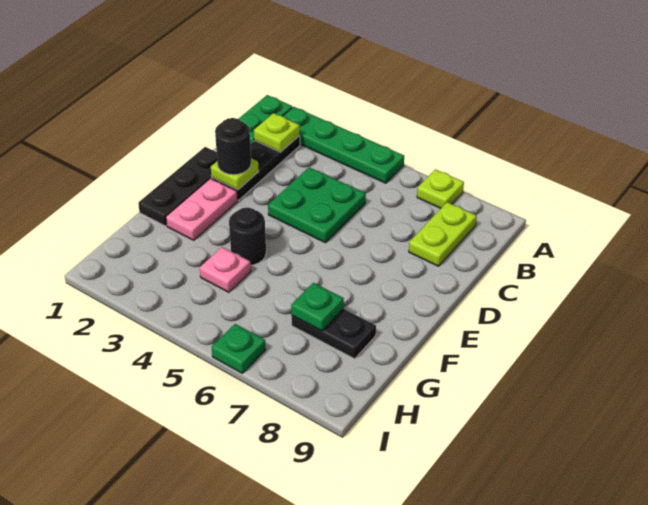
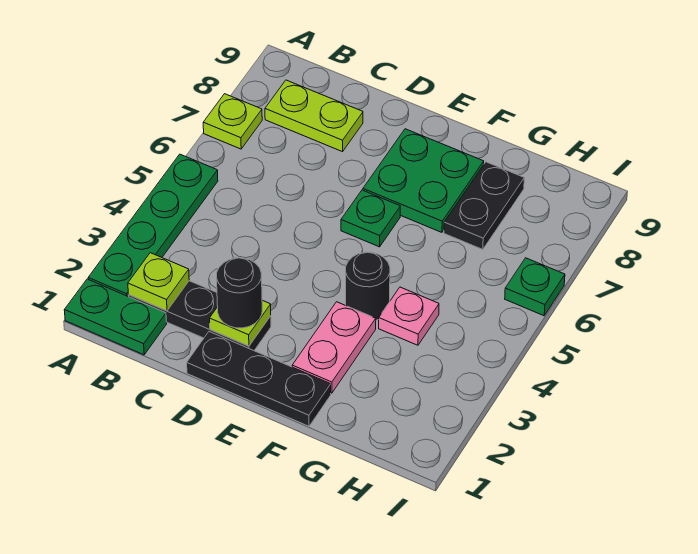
green 2x2 plate [268,167,366,243] -> green 2x2 plate moved to [363,129,484,232]
pink 1x2 plate [166,178,238,240] -> pink 1x2 plate turned to [292,302,376,393]
green 1x1 plate [291,283,344,331] -> green 1x1 plate moved to [341,190,400,247]

